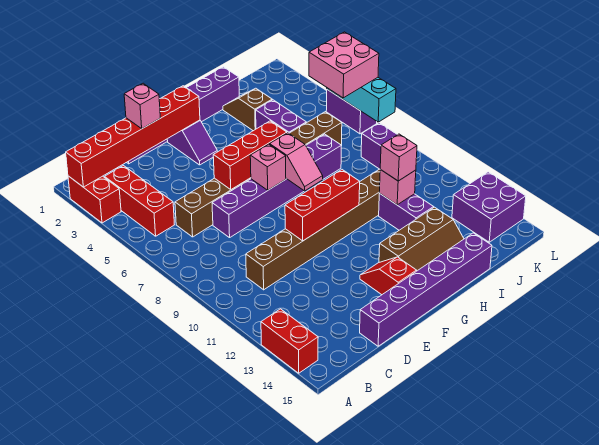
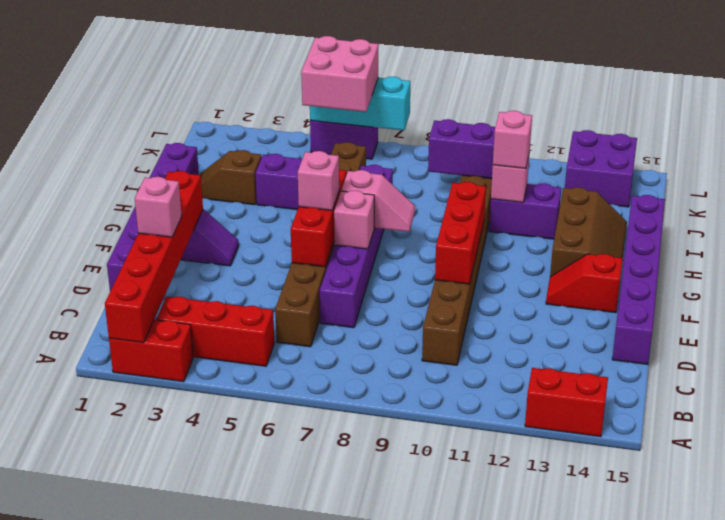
none -> pink 1x1 brick [298,151,339,210]

